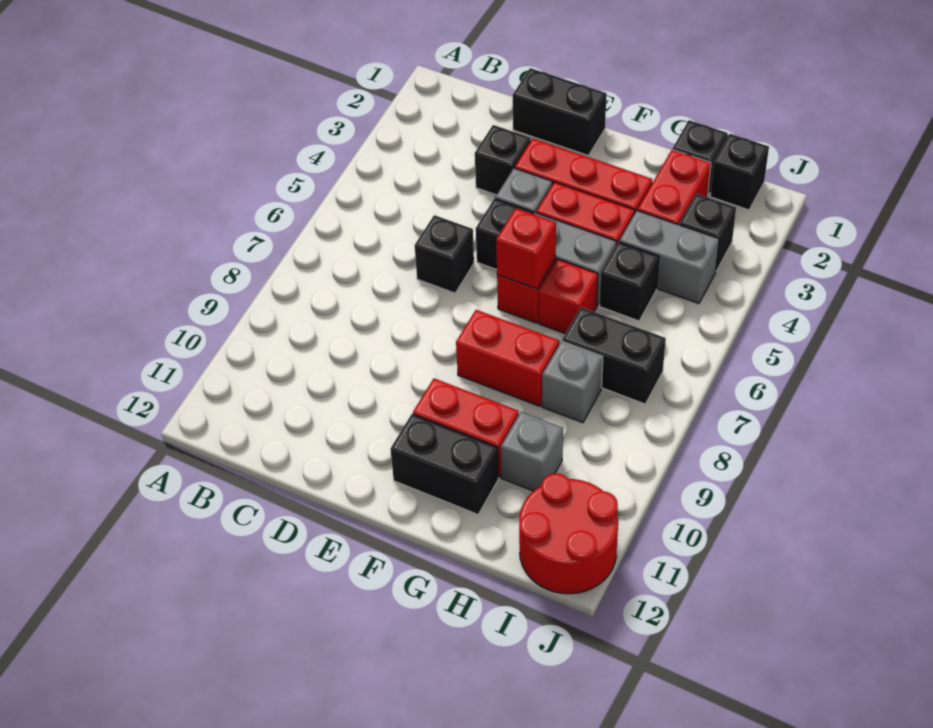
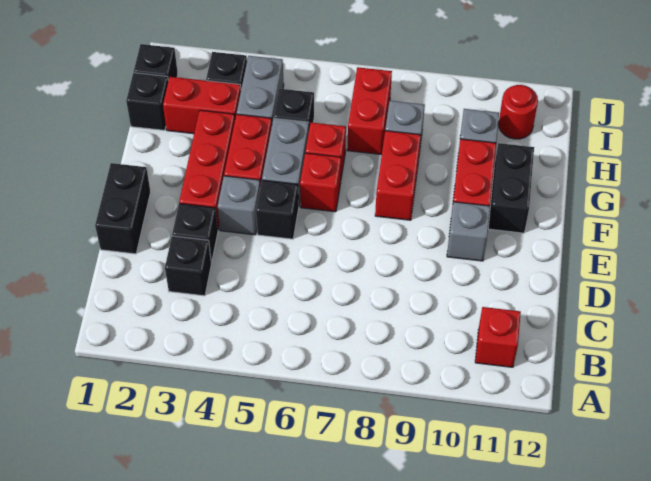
black 1x1 brick [415,215,474,293] -> black 1x1 brick moved to [165,236,212,296]
none -> grey 1x1 brick [447,202,490,261]
red 1x1 brick [496,208,556,289] -> red 1x1 brick moved to [475,307,521,367]
black 1x2 brick [562,307,666,404] -> red 1x2 brick [347,67,392,155]
red 2x2 round brick [519,473,618,594] -> red 1x1 round brick [499,85,538,139]

